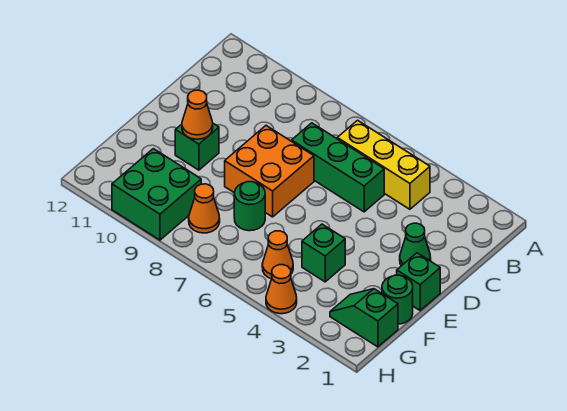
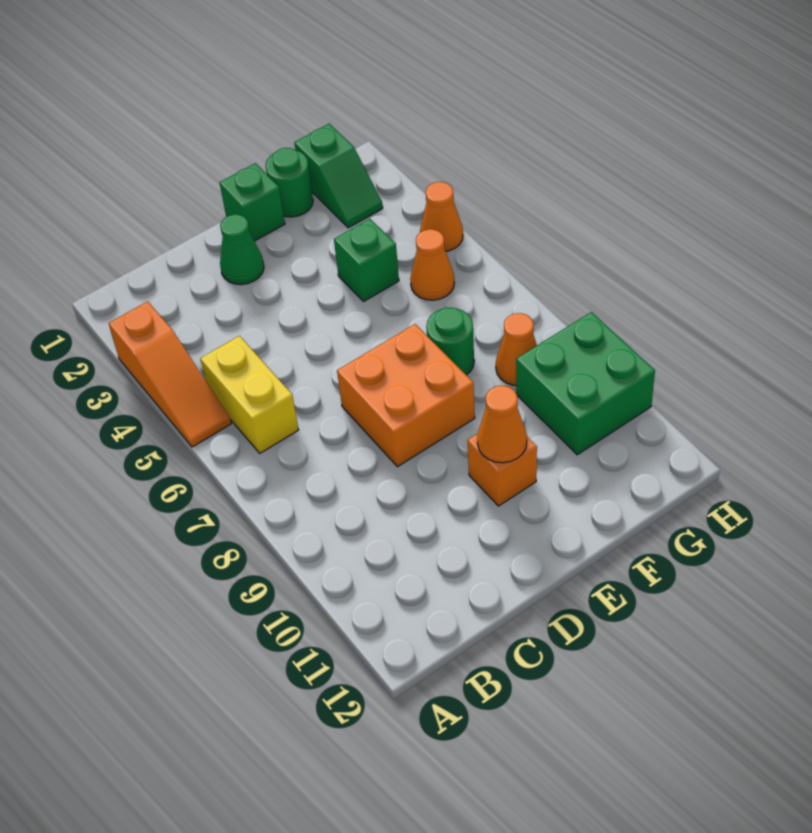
none -> orange 1x3 slope [109,301,231,447]
yellow 1x3 brick [337,120,430,209] -> yellow 1x2 brick [200,336,298,453]
green 1x3 brick [292,123,384,212] -> none
green 1x1 brick [175,124,219,170] -> orange 1x1 brick [468,434,537,506]

